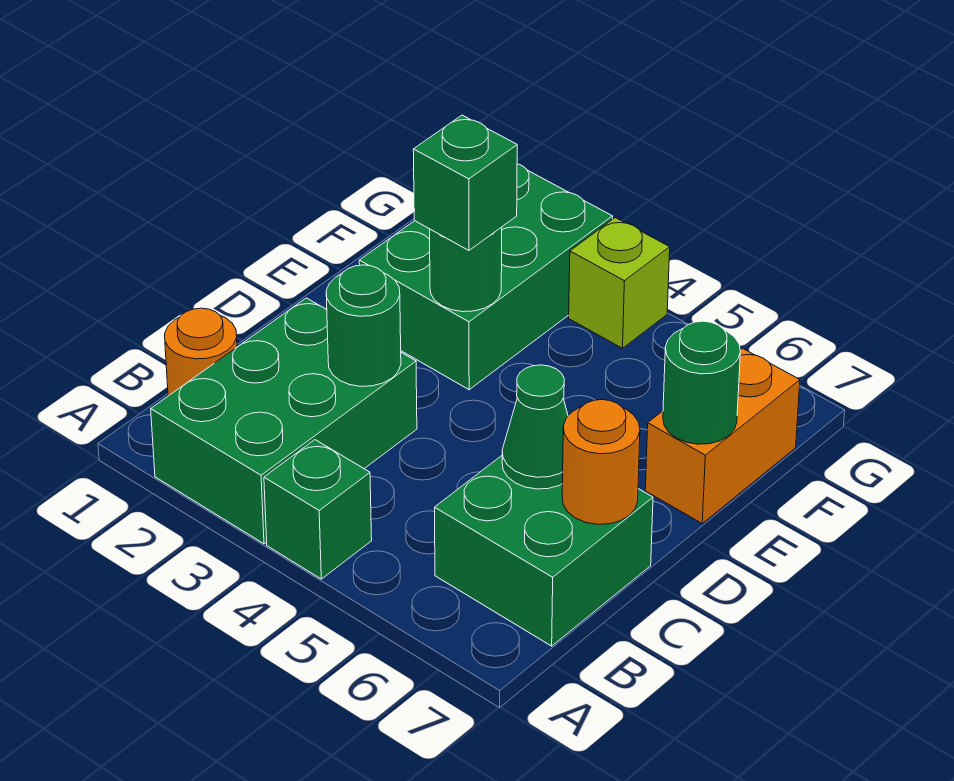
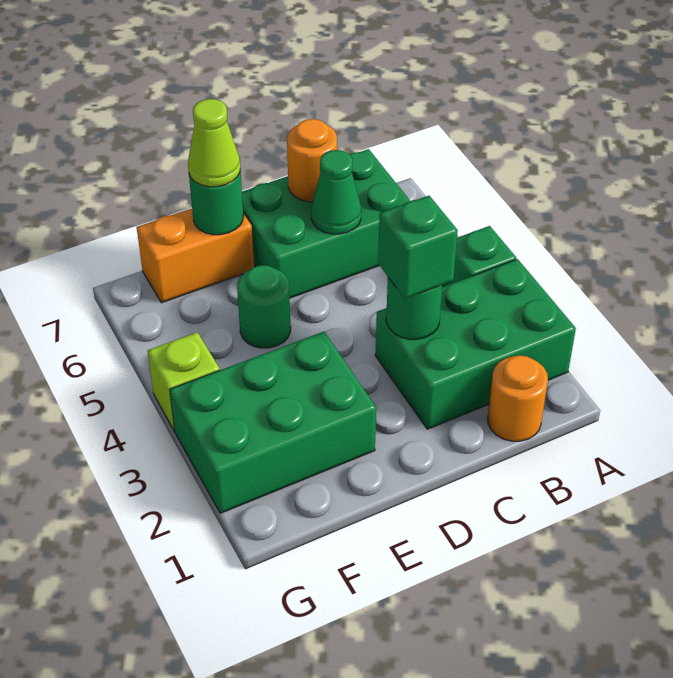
green 2x2 brick [435,456,653,646] -> green 2x3 brick [242,149,410,298]
green 1x1 round brick [430,227,502,312] -> green 1x1 round brick moved to [237,265,291,348]
green 1x1 brick [413,115,517,250] -> green 1x1 brick moved to [378,196,458,299]
none -> lime 1x1 cone [188,99,240,187]

